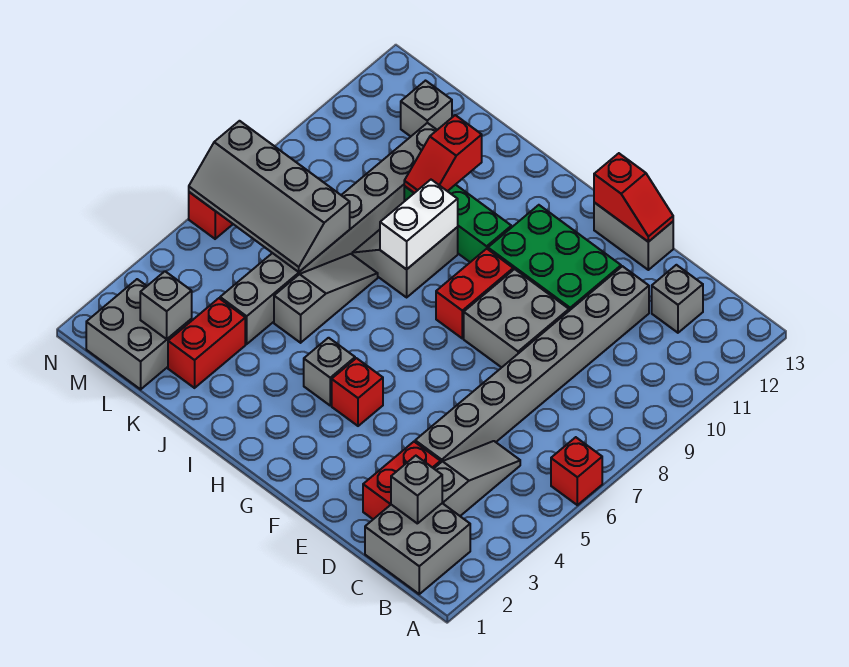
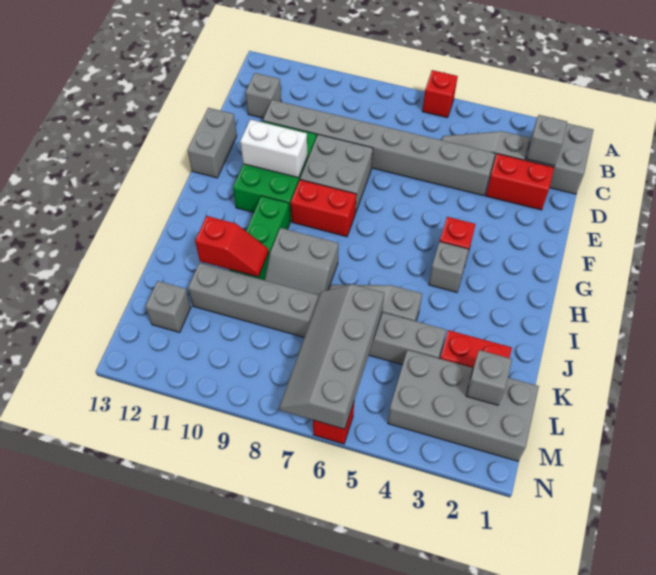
red 1x2 slope [594,153,673,242] -> none
white 1x2 brick [380,180,458,269] -> white 1x2 brick moved to [240,120,308,178]
grey 2x4 slope [189,121,350,272] -> grey 2x4 slope turned to [279,284,384,429]
grey 2x2 brick [86,279,192,389] -> grey 2x4 brick [388,350,539,461]

